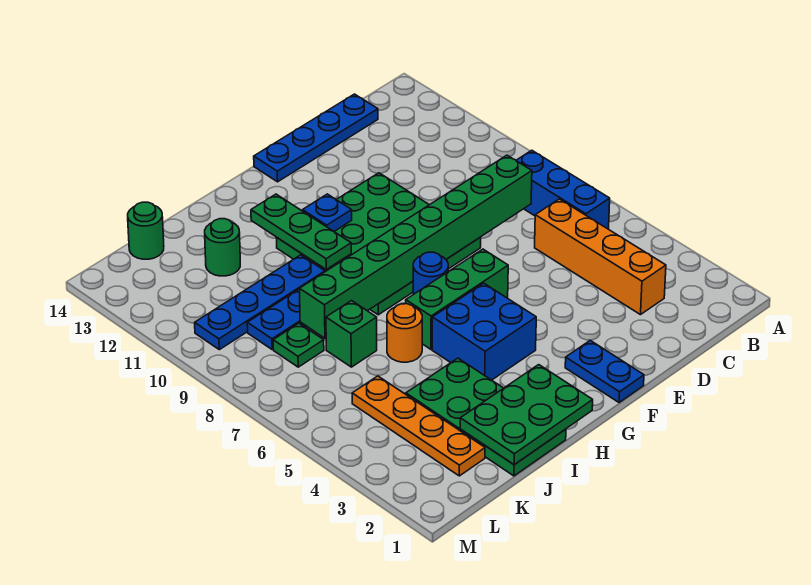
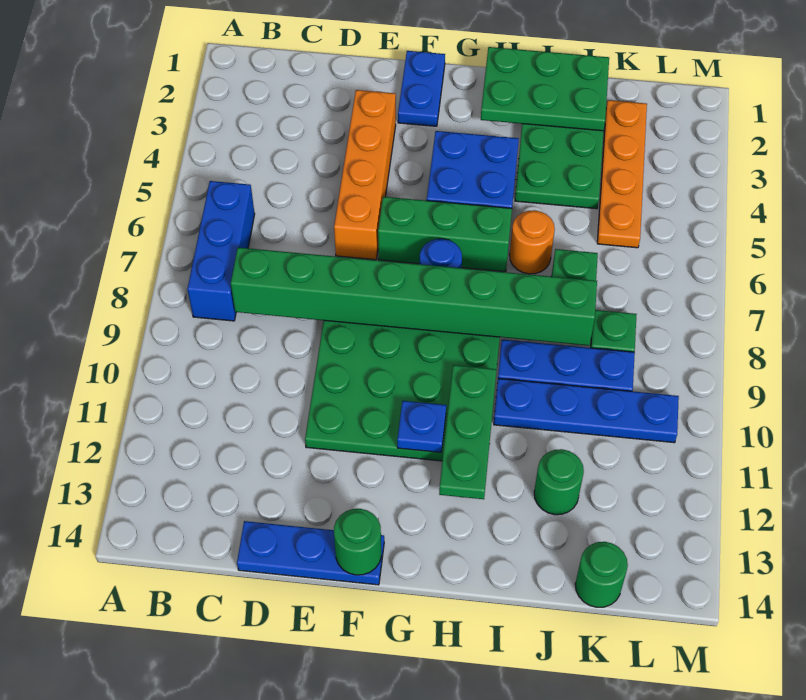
orange 1x4 brick [535,199,666,315] -> orange 1x4 brick moved to [334,90,396,260]
blue 1x4 plate [254,94,378,182] -> blue 1x3 plate [237,521,384,585]
none -> green 1x1 round brick [334,509,381,575]

